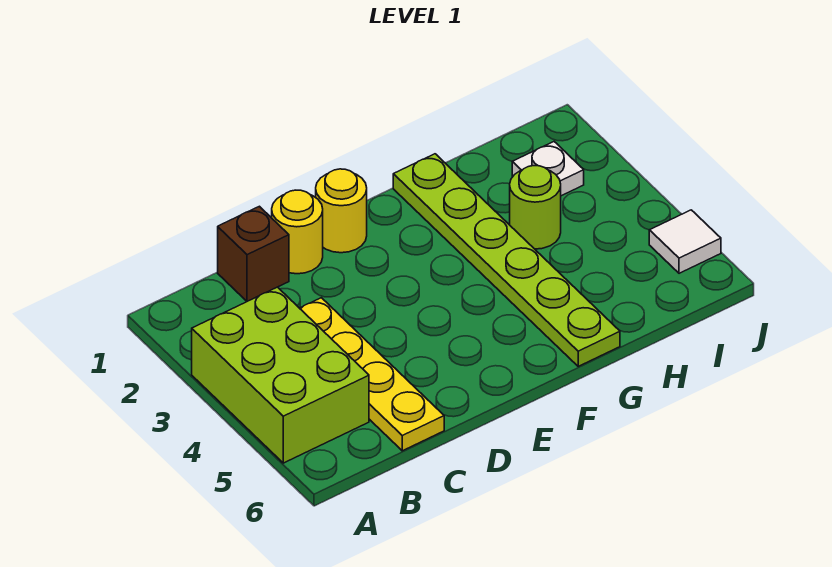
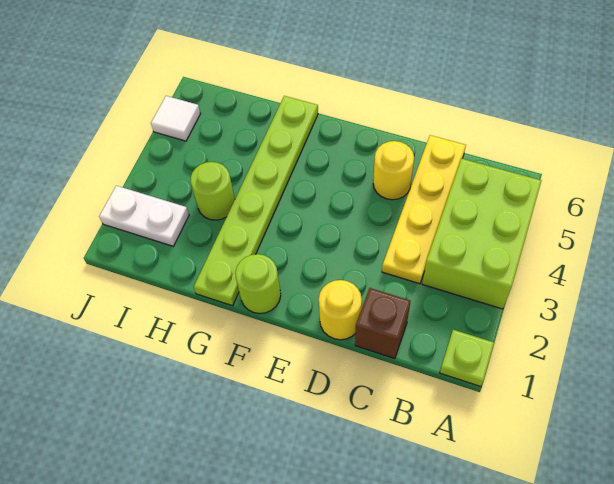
none -> lime 1x1 plate [440,330,494,387]
yellow 1x1 round brick [316,169,367,253] -> yellow 1x1 round brick moved to [373,141,414,200]
none -> lime 1x1 round brick [235,254,281,314]
white 1x1 plate [512,142,584,196] -> white 1x2 plate [99,186,189,246]

